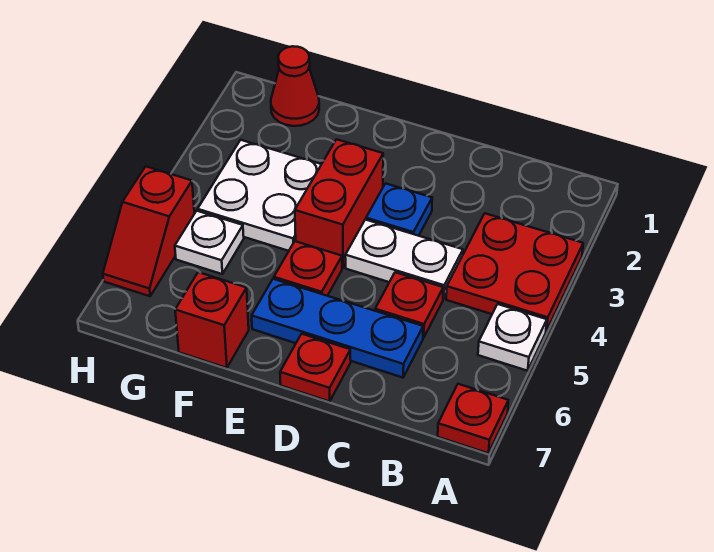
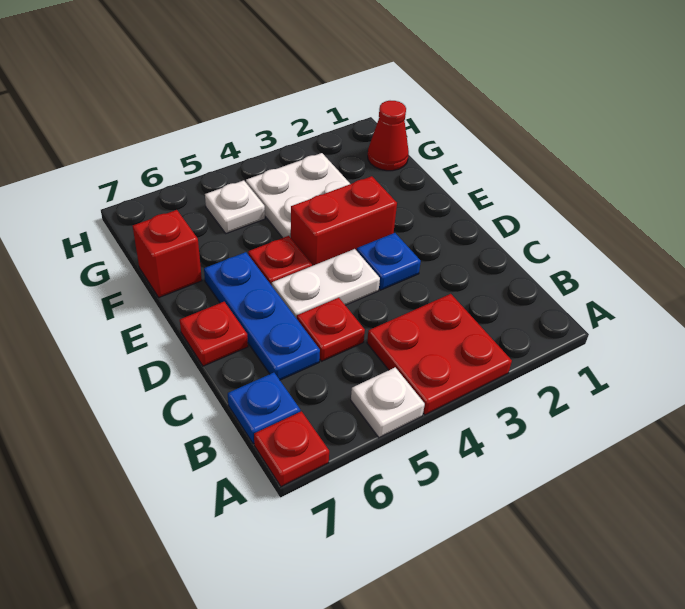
none -> blue 1x1 plate [228,373,300,444]
white 1x2 plate [345,220,463,299] -> white 1x2 plate turned to [272,249,380,319]
red 1x2 slope [103,166,194,296] -> none

